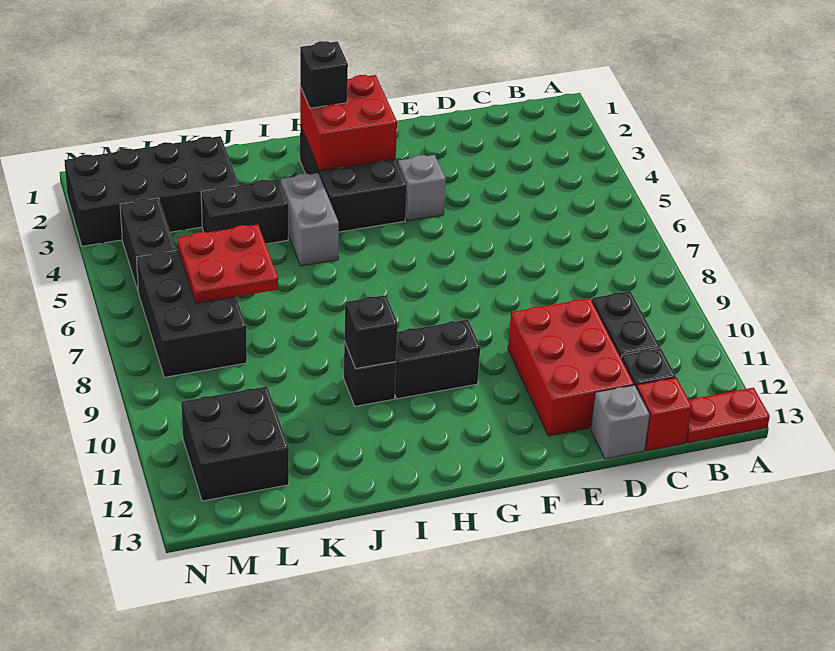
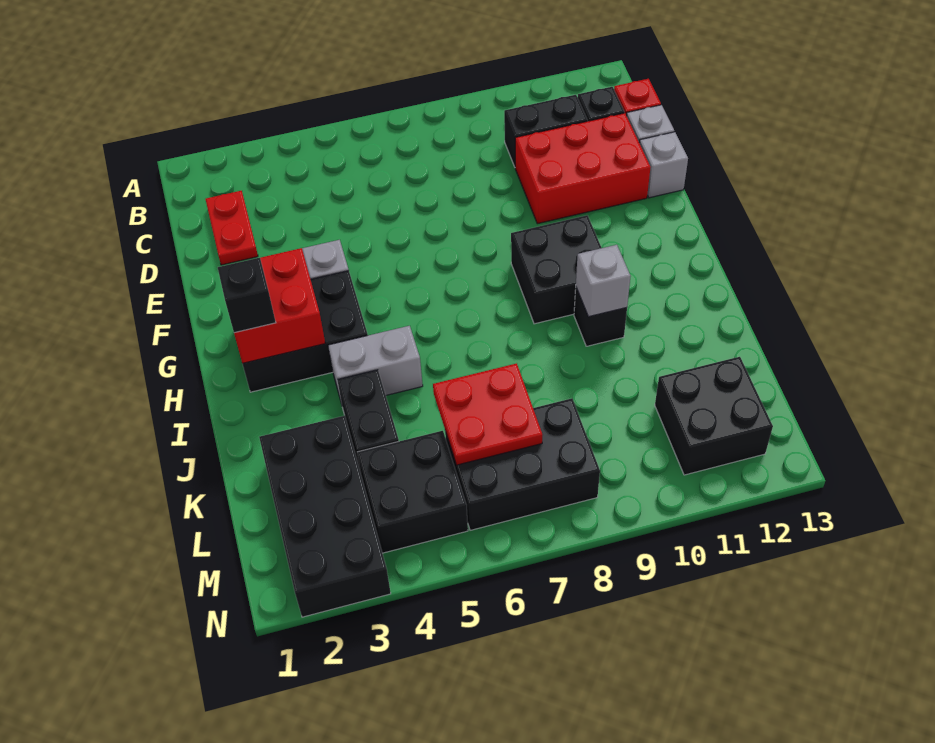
red 1x2 plate [686,388,770,443] -> red 1x2 plate moved to [206,191,258,265]
none -> grey 1x1 brick [639,132,688,198]
black 1x2 brick [395,320,480,399] -> black 2x2 brick [511,215,601,324]
black 1x1 brick [344,295,398,369] -> grey 1x1 brick [576,245,631,317]
black 1x2 brick [120,198,176,293] -> black 2x2 brick [357,431,468,553]

